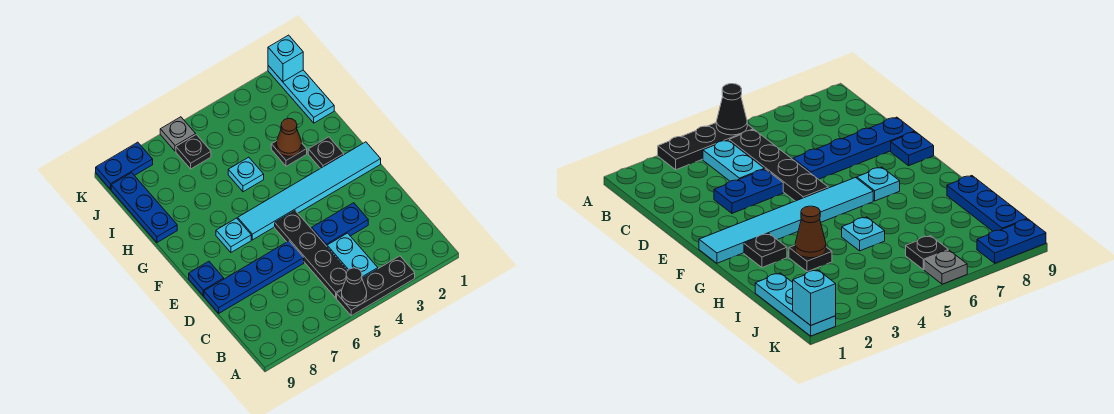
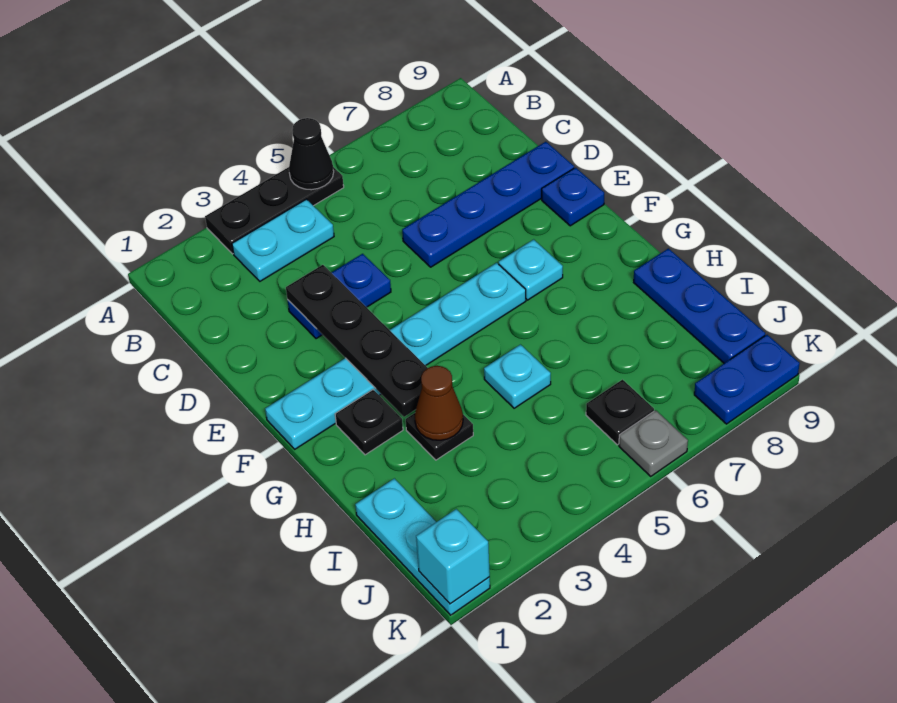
cyan 1x2 plate [327,233,378,278] -> cyan 1x2 plate turned to [232,199,334,281]
black 1x4 plate [275,211,348,298] -> black 1x4 plate moved to [286,265,427,417]
cyan 1x6 tile [238,142,381,240] -> cyan 1x6 plate [265,263,526,449]

